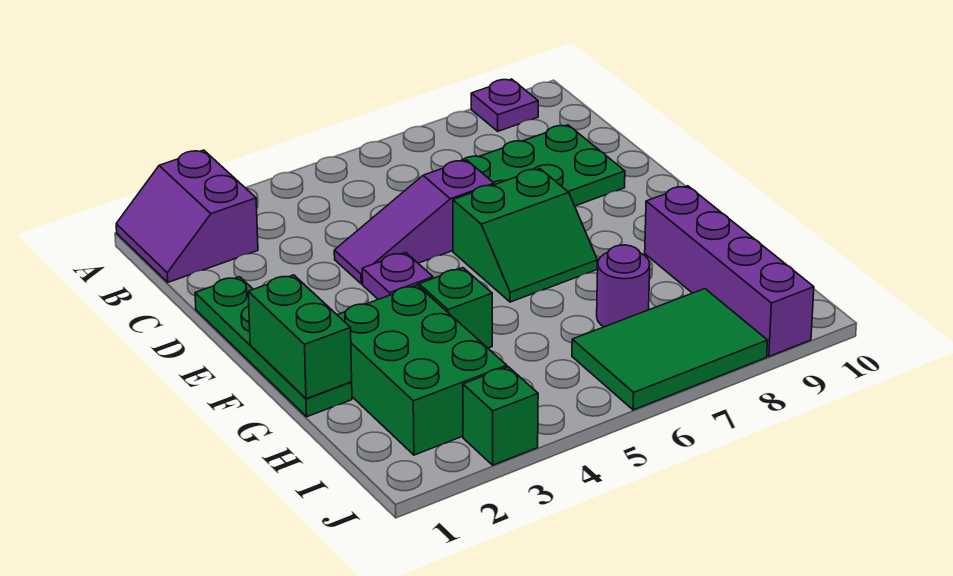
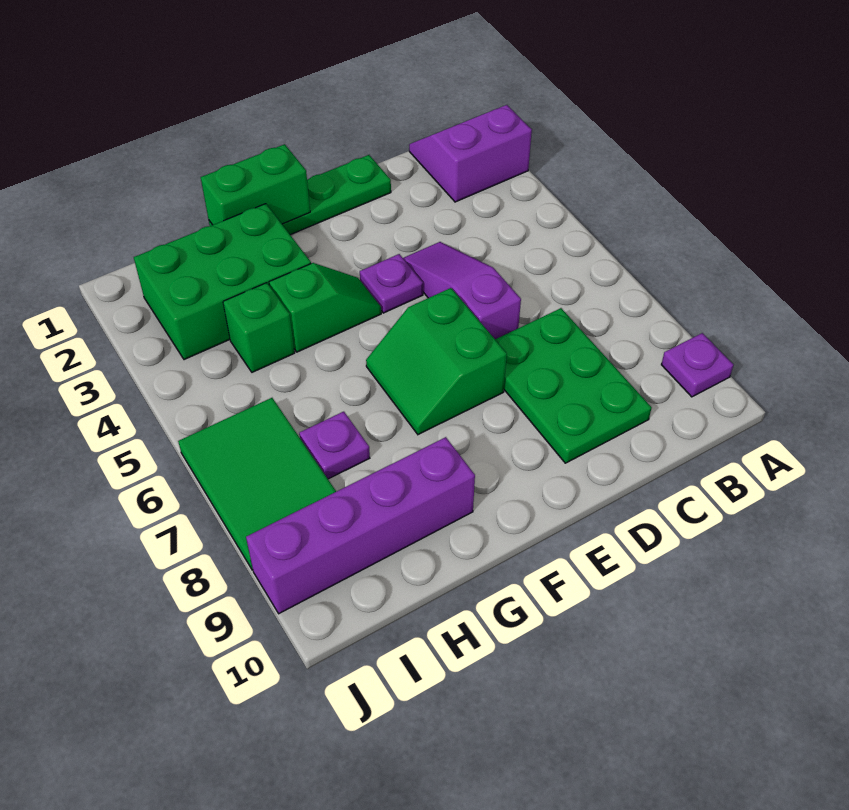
purple 1x1 round brick [597,245,650,327] -> purple 1x1 plate [299,412,370,479]
green 1x1 brick [463,367,538,465] -> green 1x1 brick moved to [223,283,295,372]

